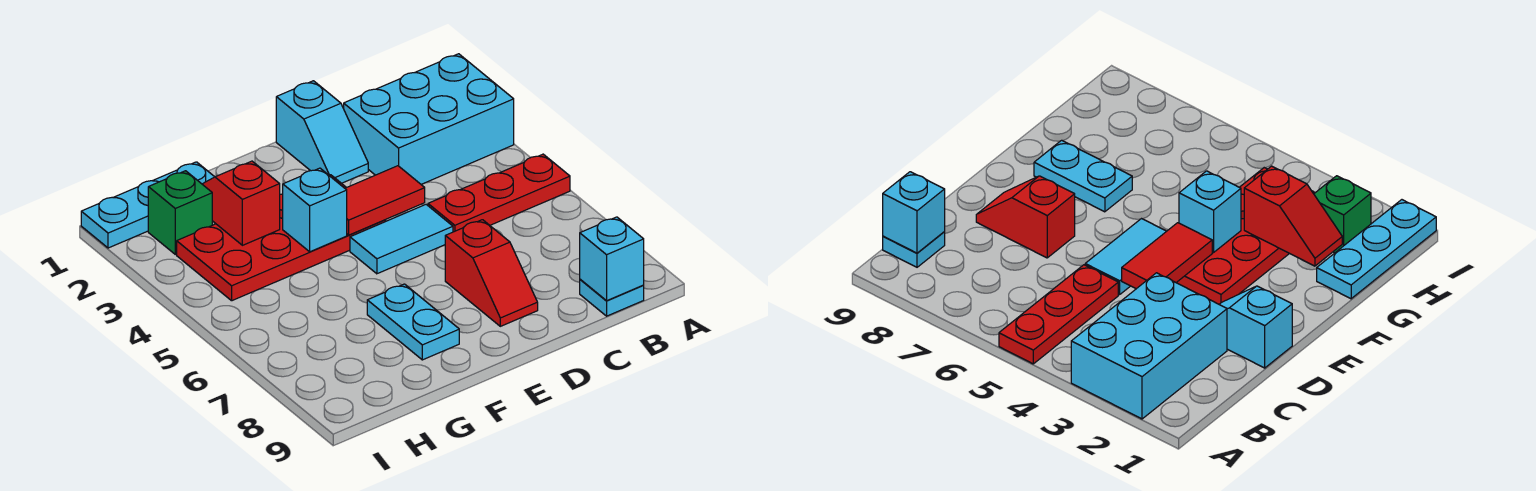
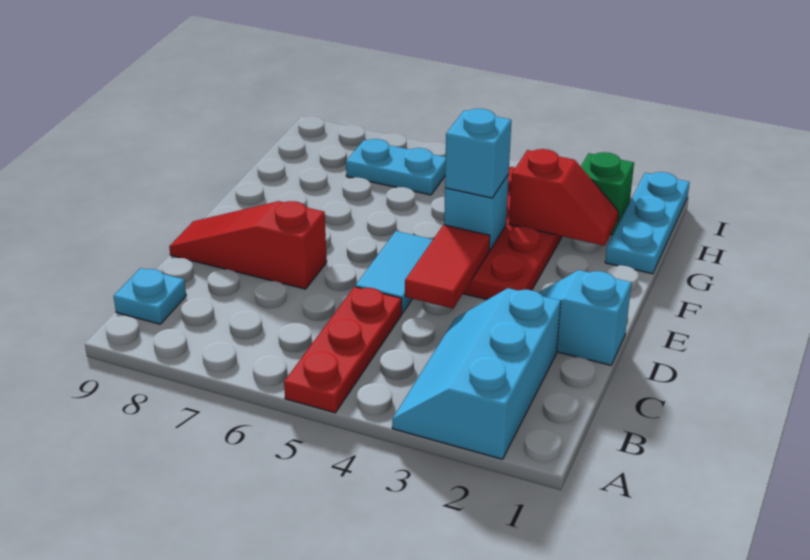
cyan 2x3 brick [344,54,514,185] -> cyan 2x3 slope [392,288,561,459]
cyan 1x1 brick [580,217,644,301] -> cyan 1x1 brick moved to [445,109,511,198]
red 1x2 slope [445,220,538,326] -> red 1x3 slope [169,201,327,289]
cyan 1x2 plate [367,284,459,360] -> cyan 1x2 plate moved to [346,139,446,195]

